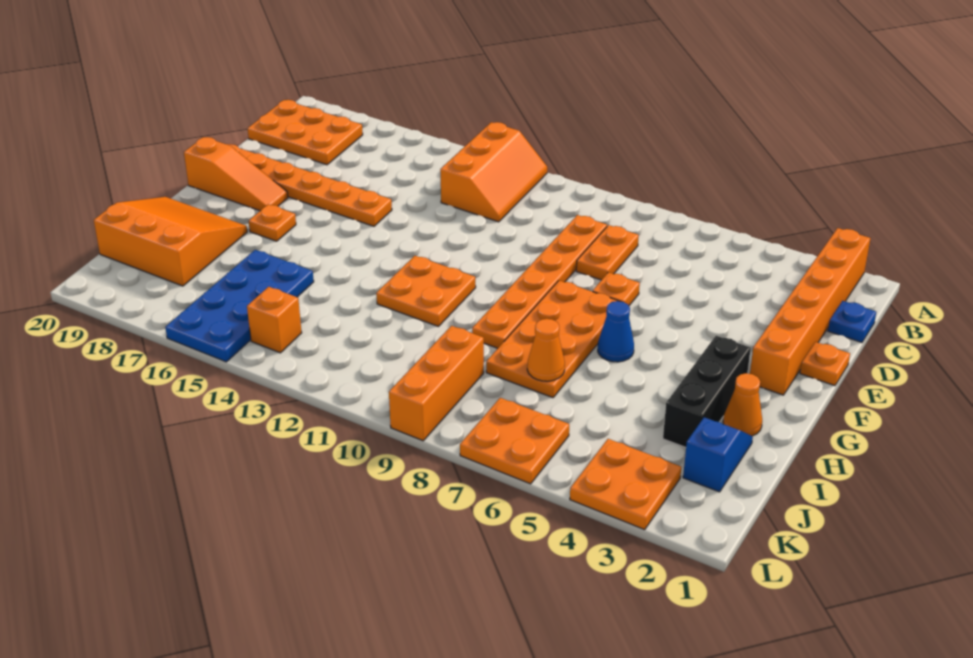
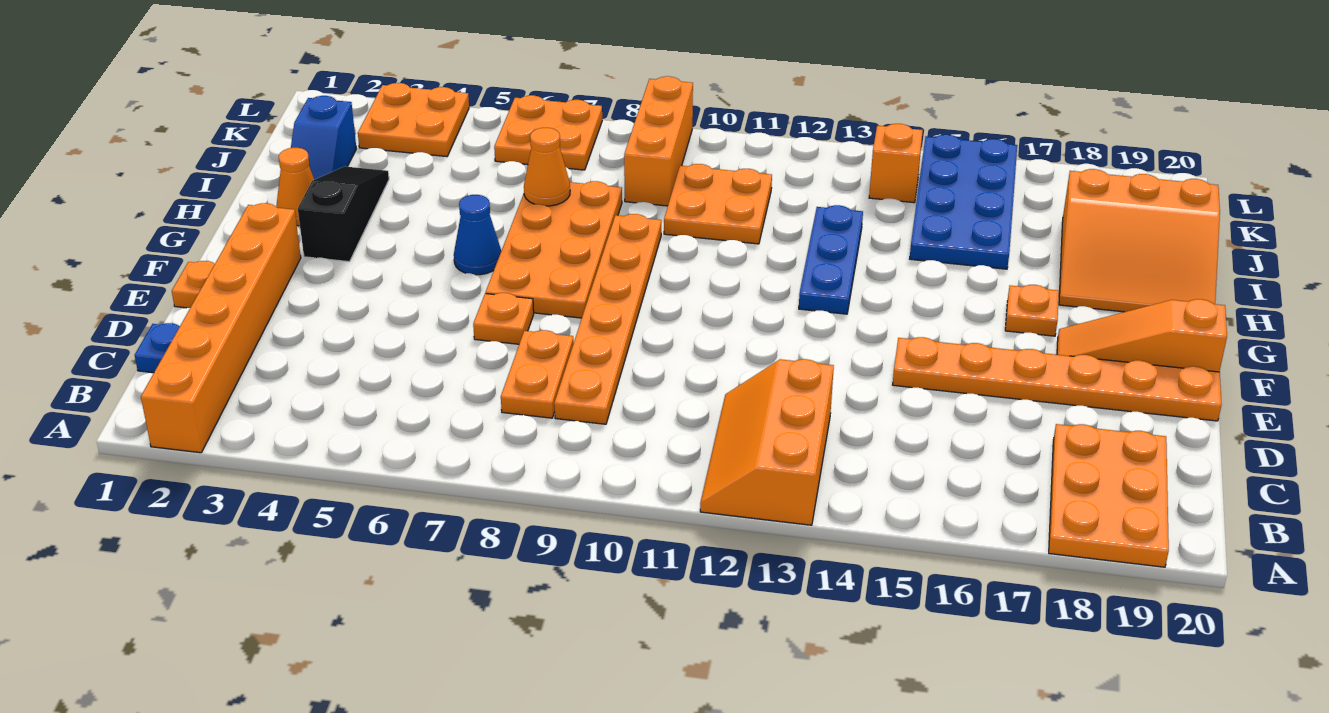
orange 2x3 plate [248,100,363,165] -> orange 2x3 plate turned to [1049,424,1169,567]
black 1x3 brick [663,336,751,447] -> black 1x3 slope [298,166,389,262]
orange 2x2 plate [376,256,476,327] -> orange 2x2 plate moved to [664,164,772,244]
none -> blue 1x3 plate [799,205,863,314]

